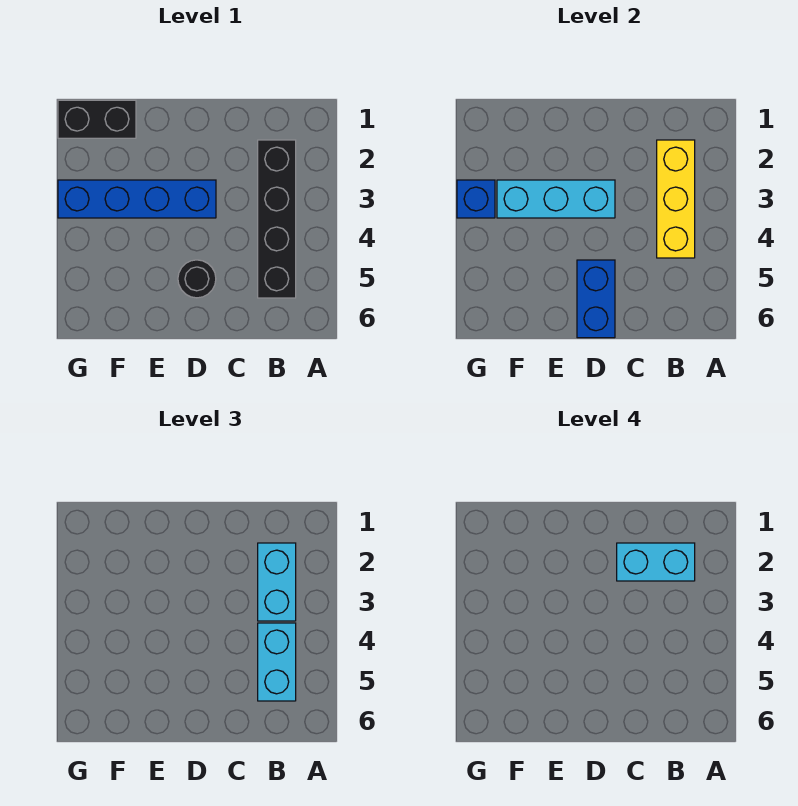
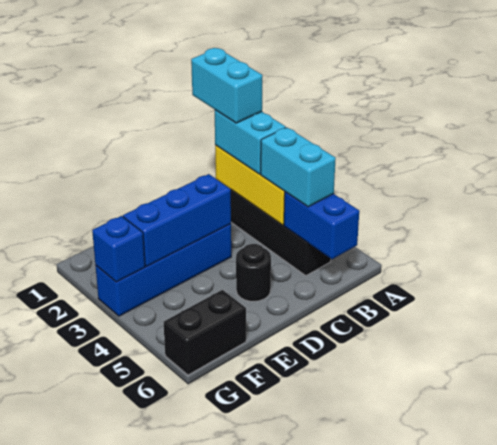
cyan 1x2 brick [617,543,695,581] -> cyan 1x2 brick turned to [191,48,262,123]
cyan 1x3 brick [497,180,615,218] -> blue 1x3 brick [123,174,231,267]
blue 1x2 brick [577,260,615,338] -> blue 1x2 brick moved to [284,192,359,259]
black 1x2 brick [58,100,136,138] -> black 1x2 brick moved to [164,290,246,375]

